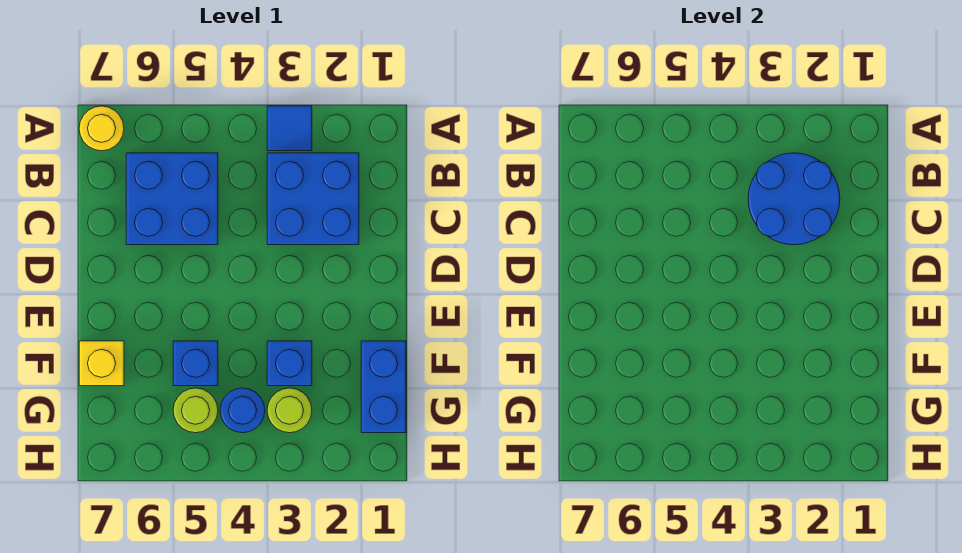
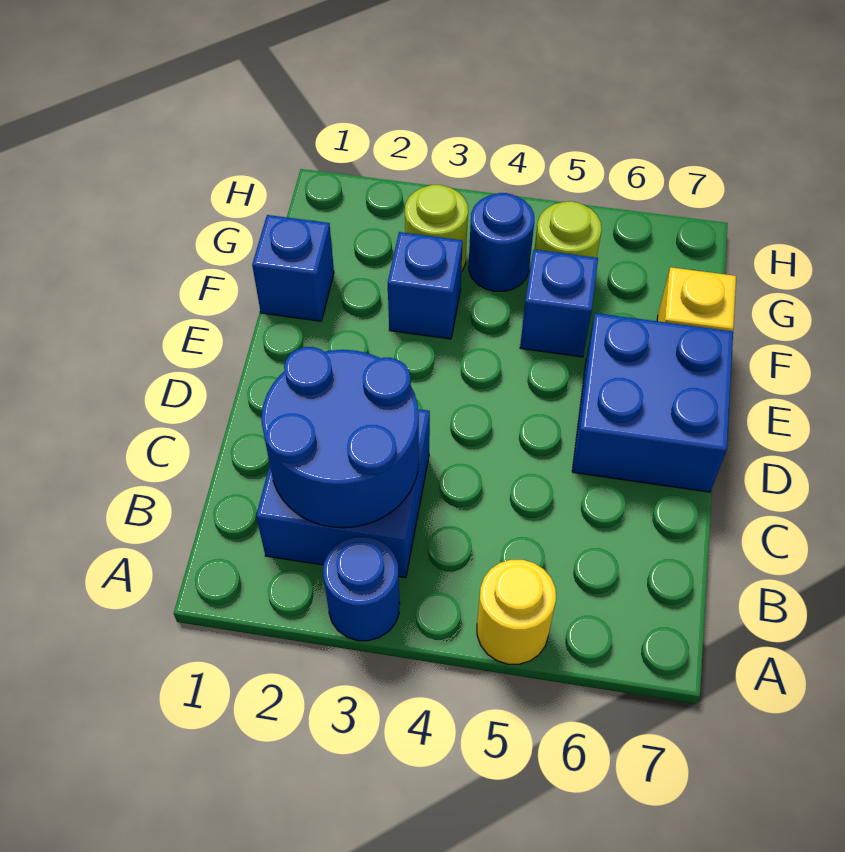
blue 1x1 tile [267,106,312,151] -> blue 1x1 round brick [323,536,400,641]
yellow 1x1 round brick [79,106,124,151] -> yellow 1x1 round brick moved to [477,560,556,664]
blue 2x2 brick [126,153,218,245] -> blue 2x2 brick moved to [572,313,733,492]
blue 1x2 brick [361,341,406,433] -> blue 1x1 brick [252,215,334,321]

